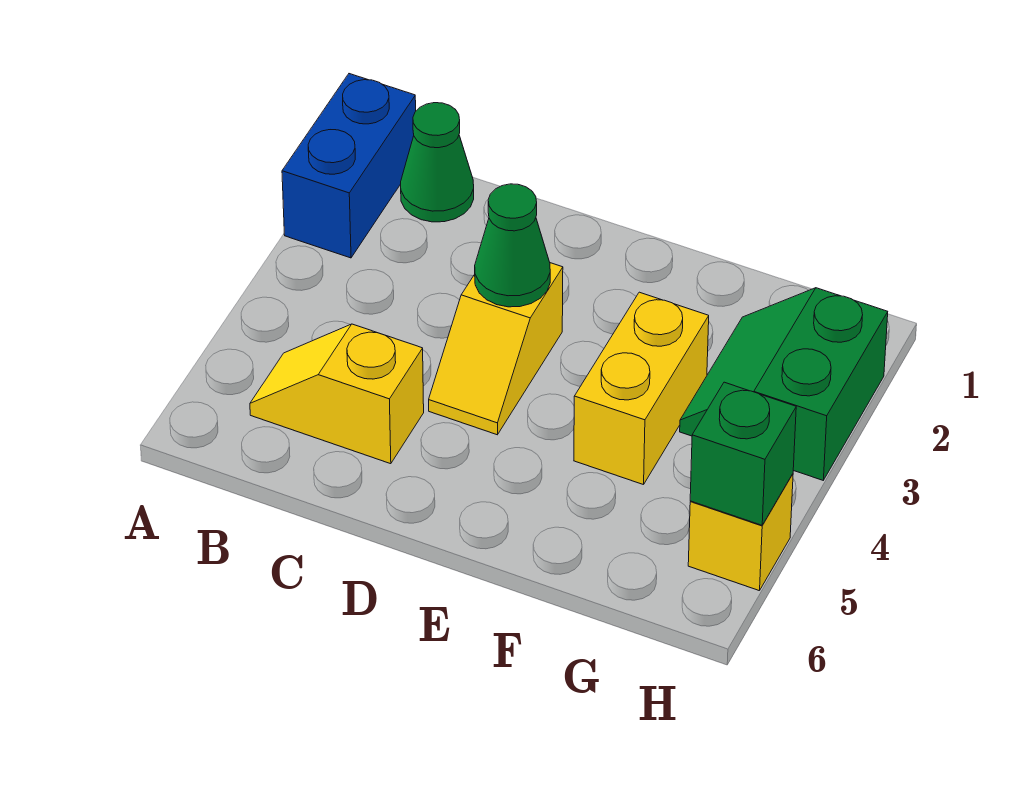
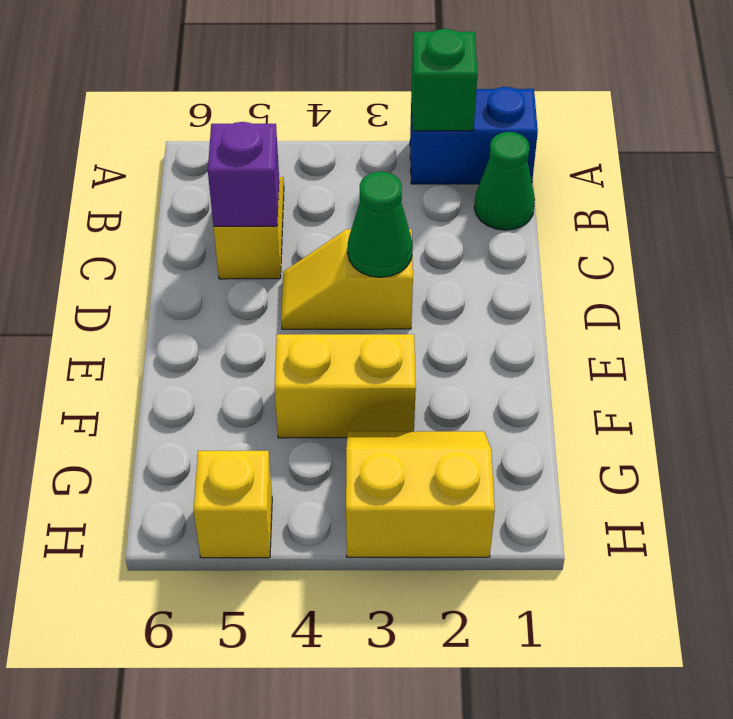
none -> purple 1x1 brick [208,122,279,226]
green 2x2 slope [680,288,888,480] -> yellow 2x2 slope [346,431,495,557]
green 1x1 brick [690,382,796,525] -> green 1x1 brick moved to [412,29,478,131]

